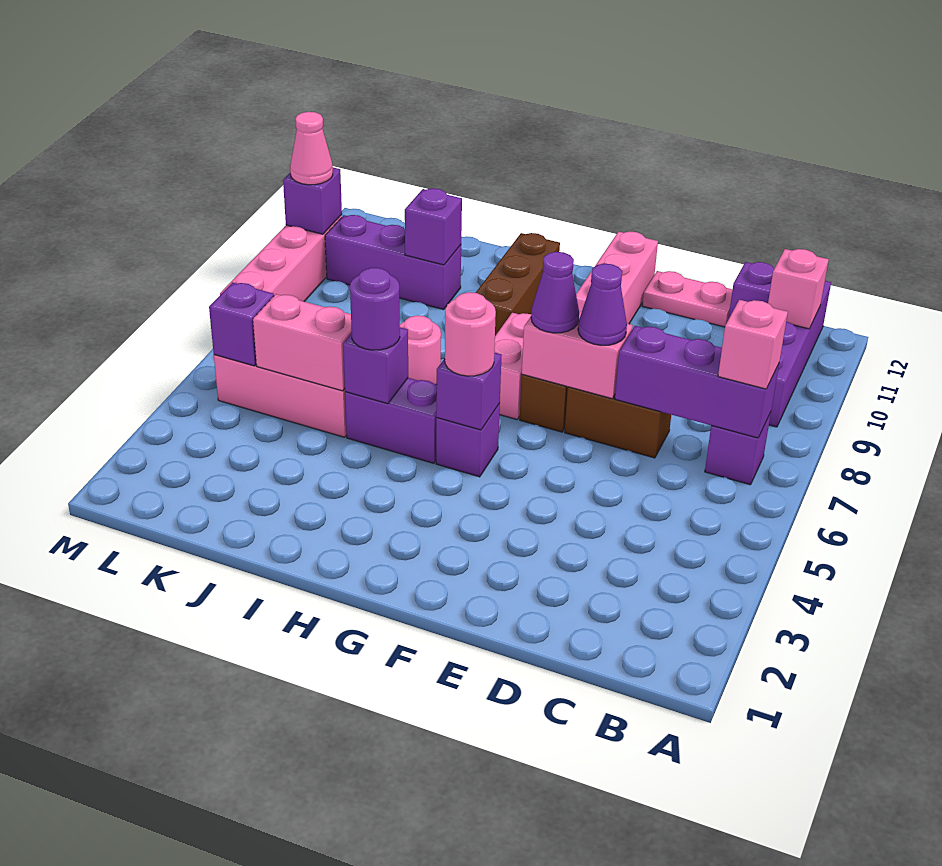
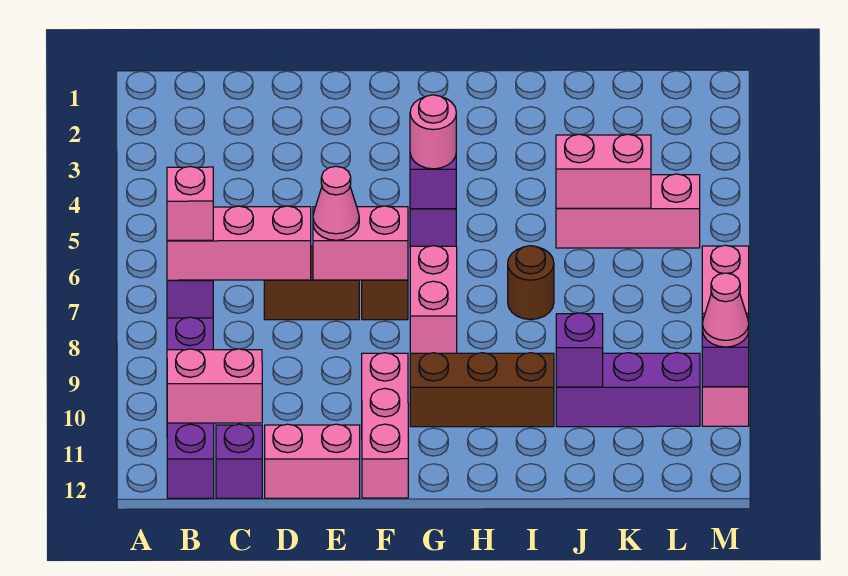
purple 1x3 brick [615,326,779,438] -> pink 1x3 brick [167,206,311,280]
pink 1x1 brick [768,249,829,329] -> pink 1x2 brick [167,349,262,423]
pink 1x2 plate [642,271,733,327] -> pink 1x2 brick [265,424,360,498]
purple 1x1 cone [578,264,627,345] -> pink 1x1 cone [313,166,359,240]
purple 1x1 cone [531,252,579,333] -> none
purple 1x2 brick [345,378,437,463] -> none
brown 1x3 brick [476,233,560,336] -> brown 1x3 brick turned to [410,353,554,427]
purple 1x1 brick [343,327,408,404] -> none
purple 1x1 round brick [350,268,400,350] -> none
pink 1x1 round brick [400,315,441,385] -> brown 1x1 round brick [508,246,554,319]
purple 1x1 brick [209,283,274,366] -> none

